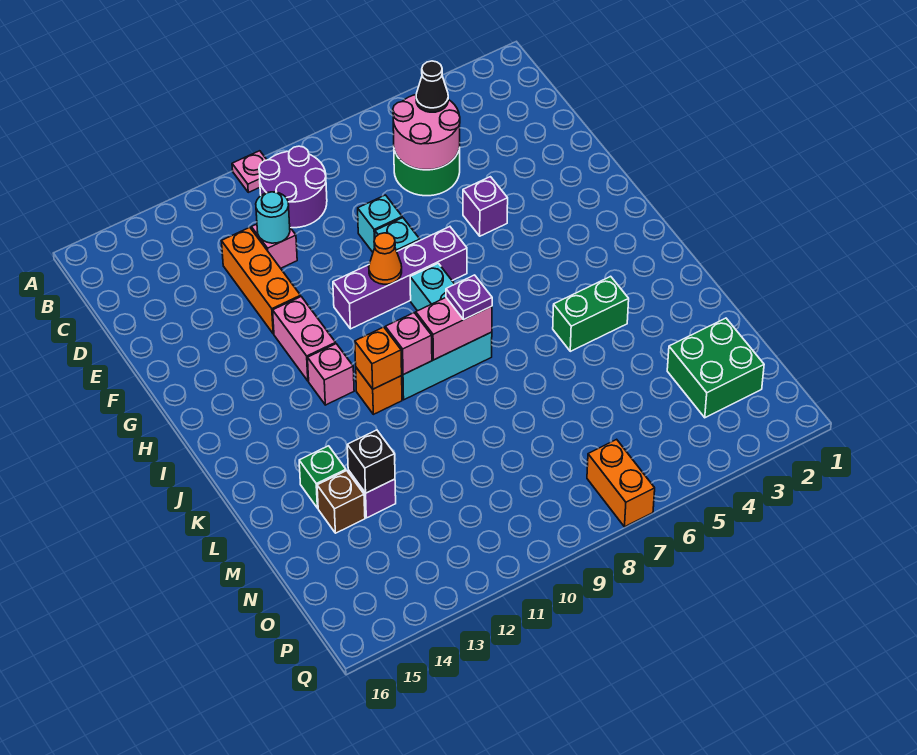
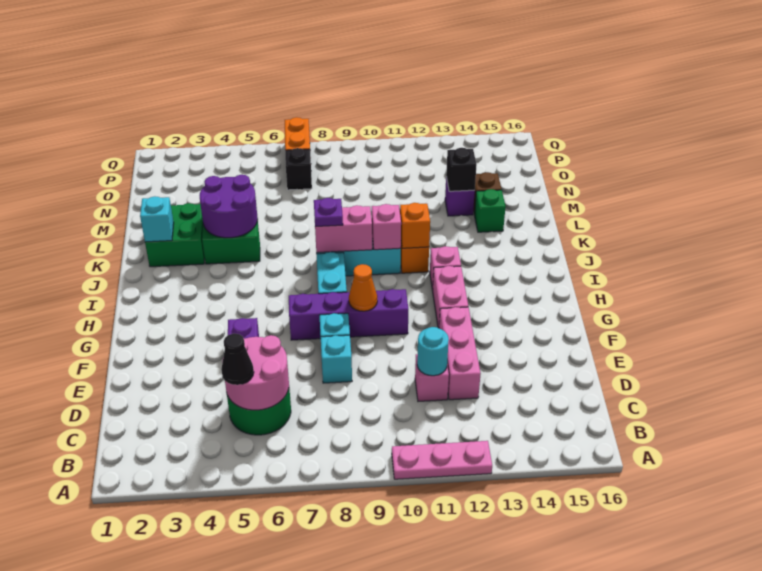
pink 1x1 plate [232,151,267,192] -> pink 1x3 plate [392,441,492,479]
purple 2x2 round brick [259,146,327,228] -> purple 2x2 round brick moved to [200,175,258,238]
orange 1x3 brick [222,227,301,334] -> pink 1x3 brick [439,307,481,400]
none -> cyan 1x1 brick [140,196,174,242]
green 2x2 brick [667,318,764,418] -> green 2x2 brick moved to [145,203,205,267]
none -> black 1x1 brick [285,148,312,190]

